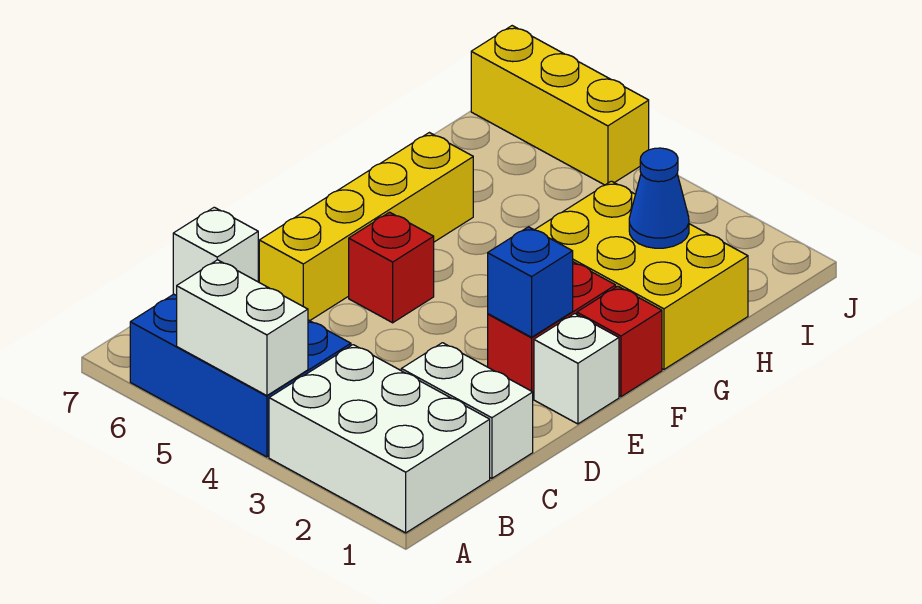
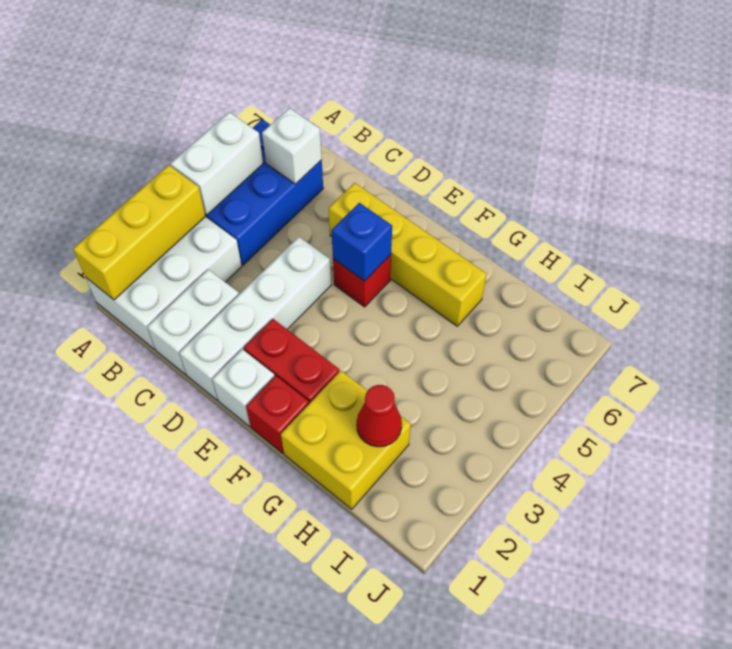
none -> white 1x4 brick [179,237,331,400]
blue 1x1 brick [488,227,573,337] -> blue 1x1 brick moved to [331,203,392,281]
yellow 2x3 brick [535,181,748,369] -> yellow 2x2 brick [281,371,411,509]
blue 1x1 cone [629,148,689,248] -> red 1x1 cone [357,385,402,447]
yellow 1x3 brick [471,26,649,185] -> yellow 1x3 brick moved to [73,165,206,300]

